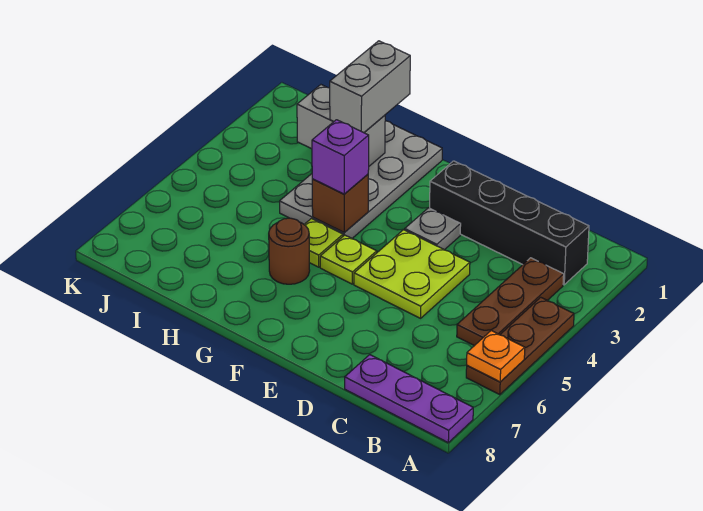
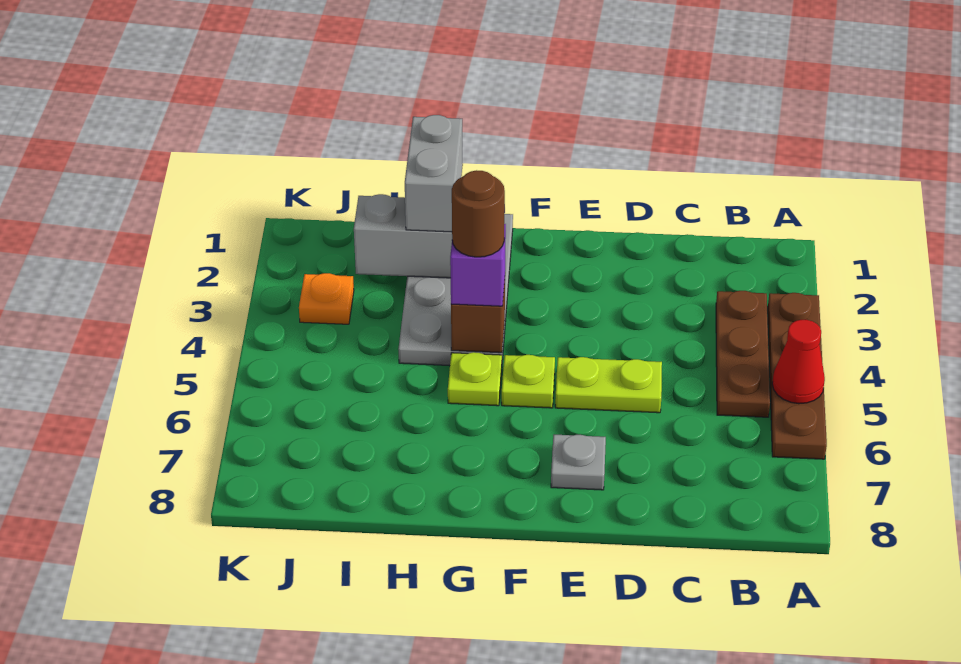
brown 1x3 plate [466,297,574,395] -> brown 1x4 plate [768,293,827,459]
none -> red 1x1 cone [772,320,825,404]
orange 1x1 plate [467,331,525,382] -> orange 1x1 plate moved to [299,273,354,324]
purple 1x3 plate [345,355,473,442] -> none
black 1x4 brick [430,161,589,285] -> none
lime 2x2 plate [354,230,470,318] -> lime 1x2 plate [555,357,662,413]
grey 1x1 plate [405,208,461,250] -> grey 1x1 plate moved to [551,435,606,490]
brown 1x1 round brick [269,218,310,284] -> brown 1x1 round brick moved to [452,170,505,257]

